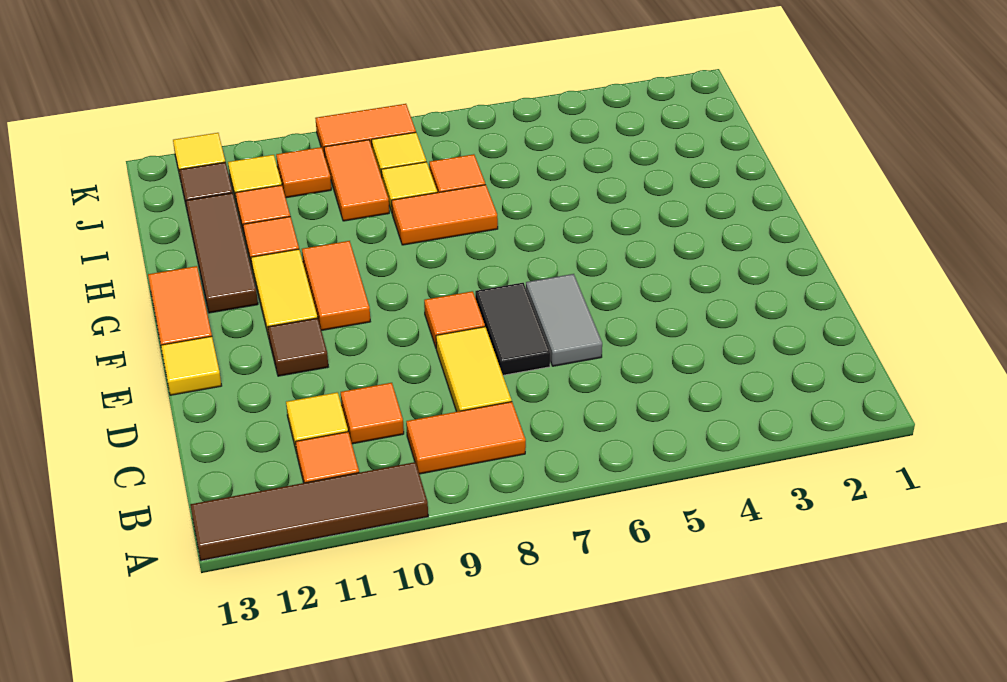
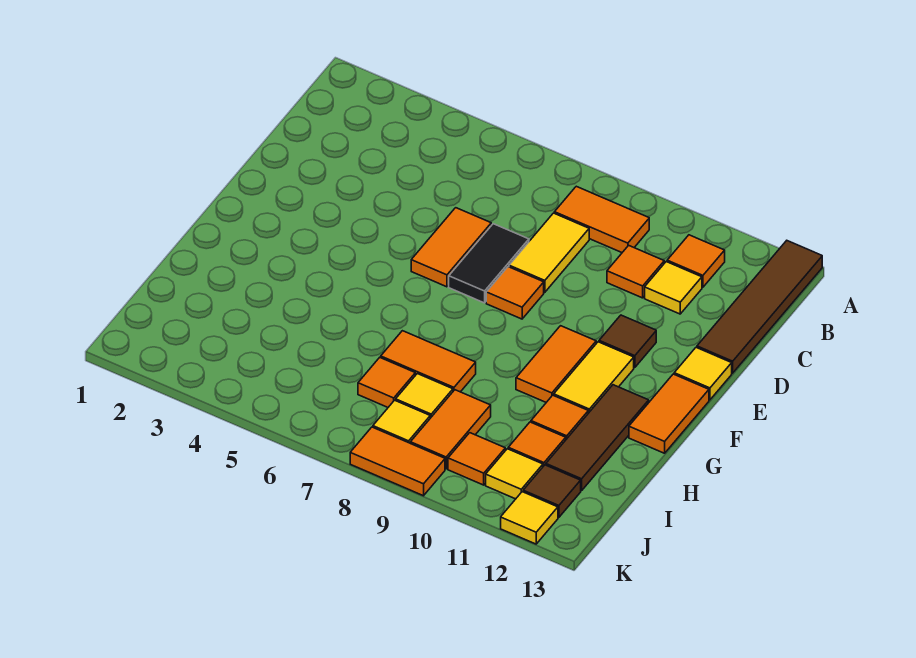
brown 1x4 tile [190,462,428,561] -> brown 1x4 tile turned to [697,241,822,373]
grey 1x2 tile [526,274,602,366] -> orange 1x2 tile [411,208,491,287]

